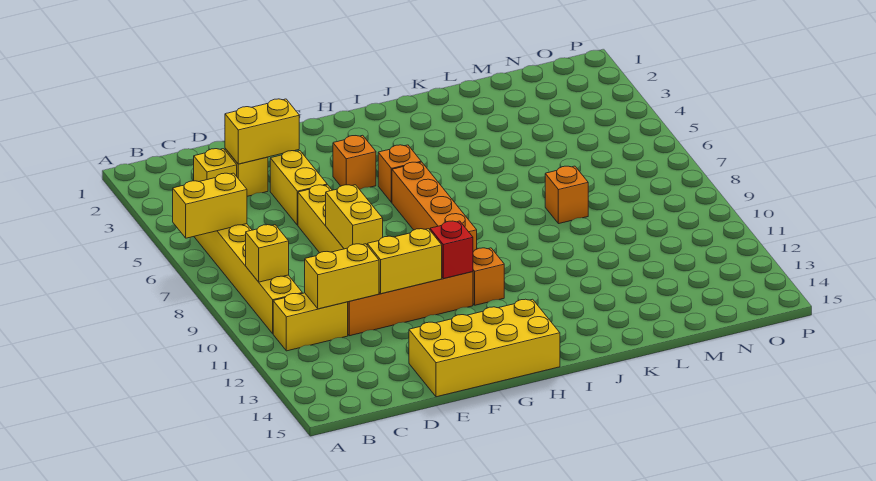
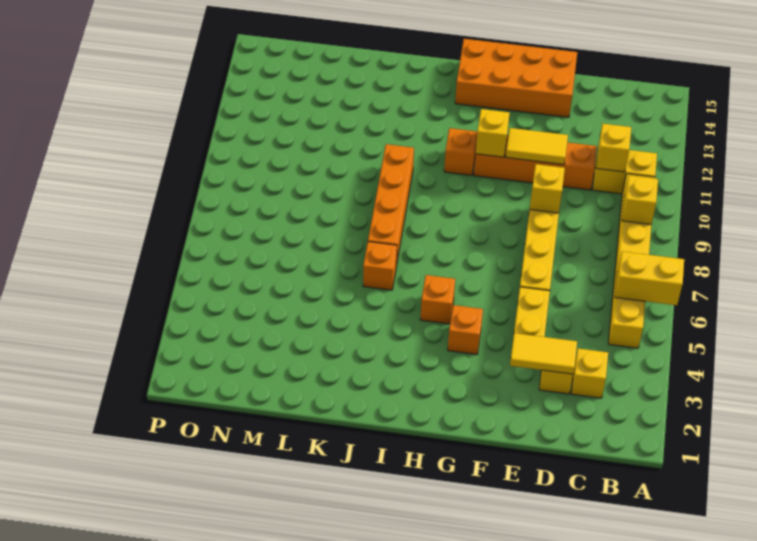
yellow 1x2 brick [305,244,379,309] -> yellow 1x1 brick [596,124,631,172]
yellow 1x2 brick [225,99,299,164] -> yellow 1x2 tile [510,333,577,374]
yellow 1x2 brick [326,185,383,249] -> yellow 1x1 brick [530,164,565,213]
yellow 1x2 brick [367,229,442,294] -> yellow 1x2 tile [506,128,568,165]
yellow 2x4 brick [409,299,560,397] -> orange 2x4 brick [455,39,577,117]
red 1x1 brick [430,221,473,279] -> yellow 1x1 brick [476,109,510,157]
orange 1x4 brick [392,162,477,252] -> orange 1x4 brick moved to [368,144,414,260]
orange 1x1 brick [545,166,588,224] -> orange 1x1 brick moved to [363,242,397,290]

